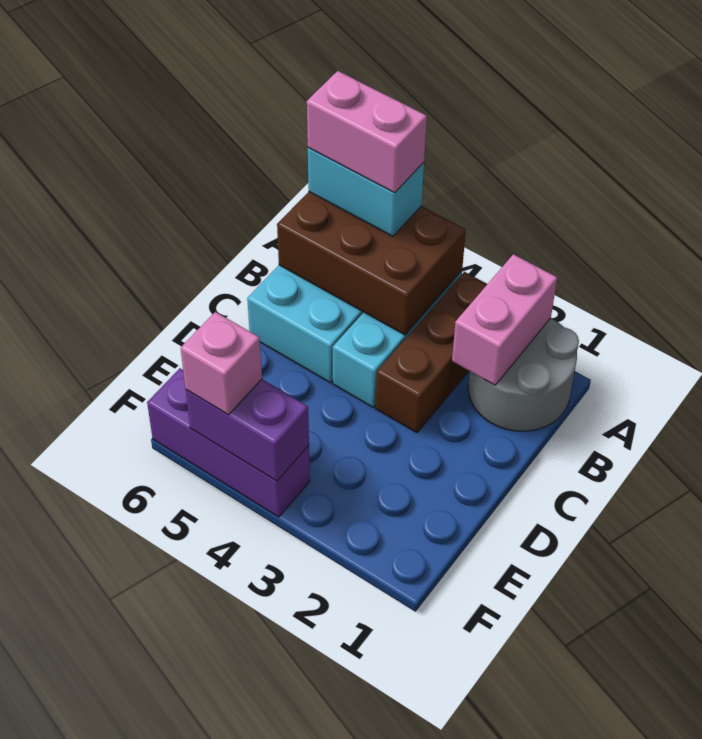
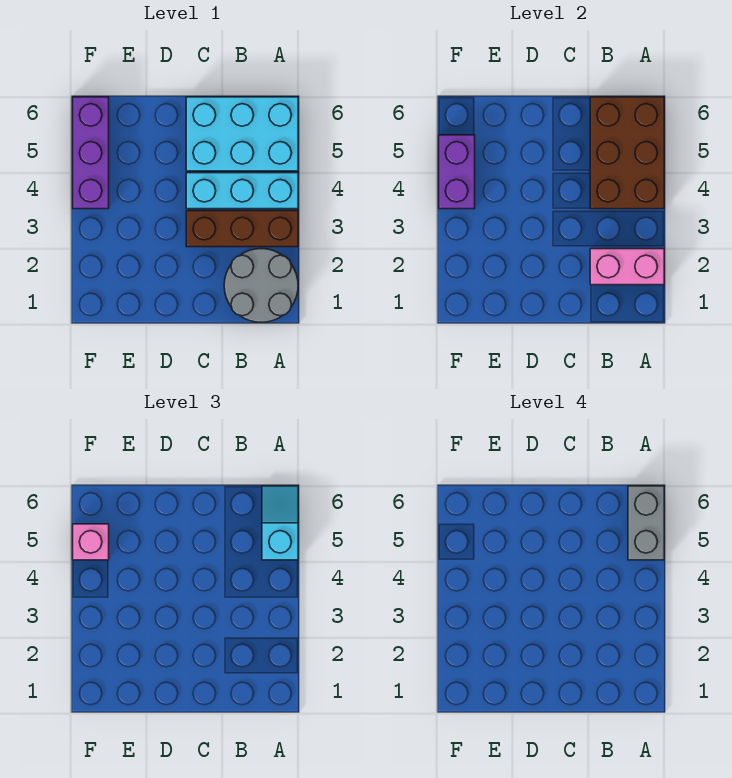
cyan 1x2 brick [308,148,424,236] -> cyan 1x2 slope [262,486,298,560]
pink 1x2 brick [307,71,427,193] -> grey 1x2 brick [628,486,664,560]

